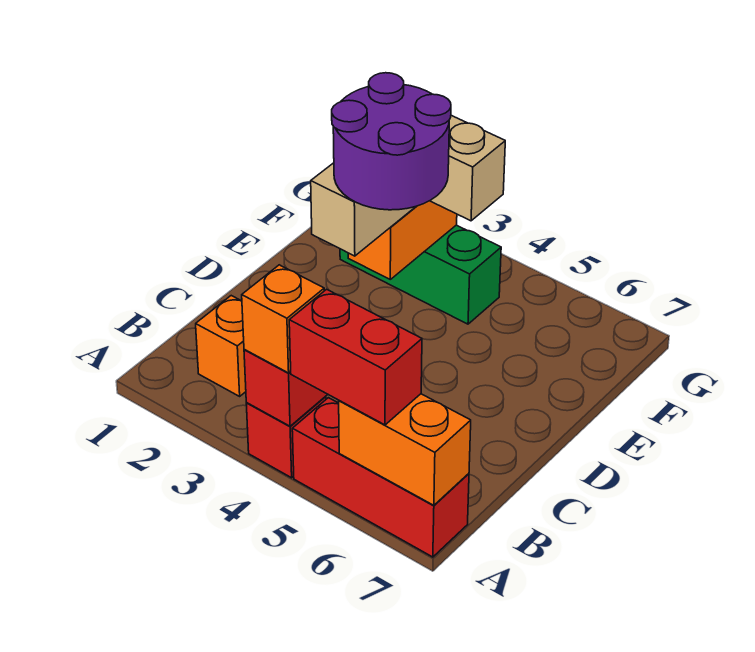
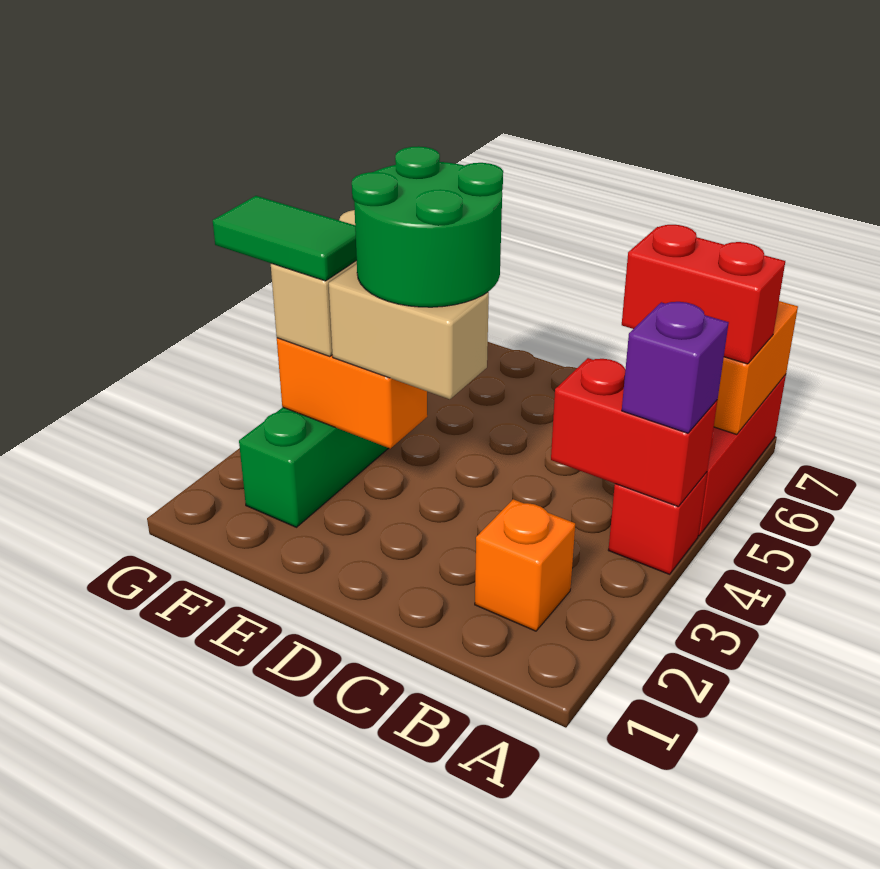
orange 1x1 brick [242,265,324,373] -> purple 1x1 brick [622,302,729,433]
red 1x2 brick [289,289,422,425] -> red 1x2 brick turned to [622,225,785,364]
purple 2x2 round brick [332,73,451,210] -> green 2x2 round brick [352,146,503,307]
none -> green 1x2 tile [213,196,357,281]

